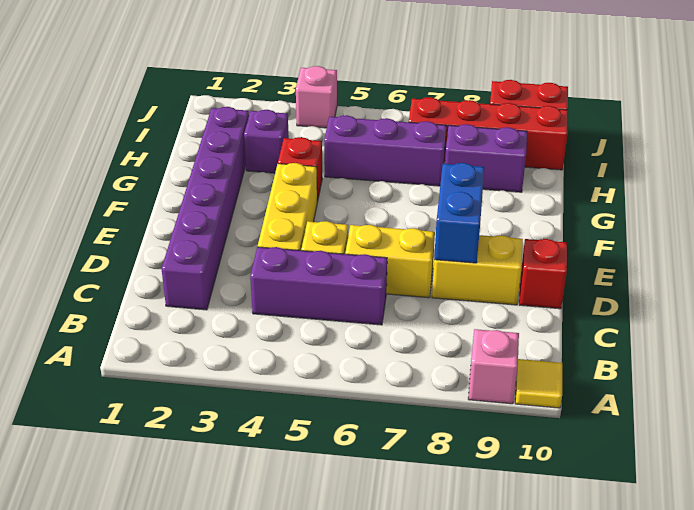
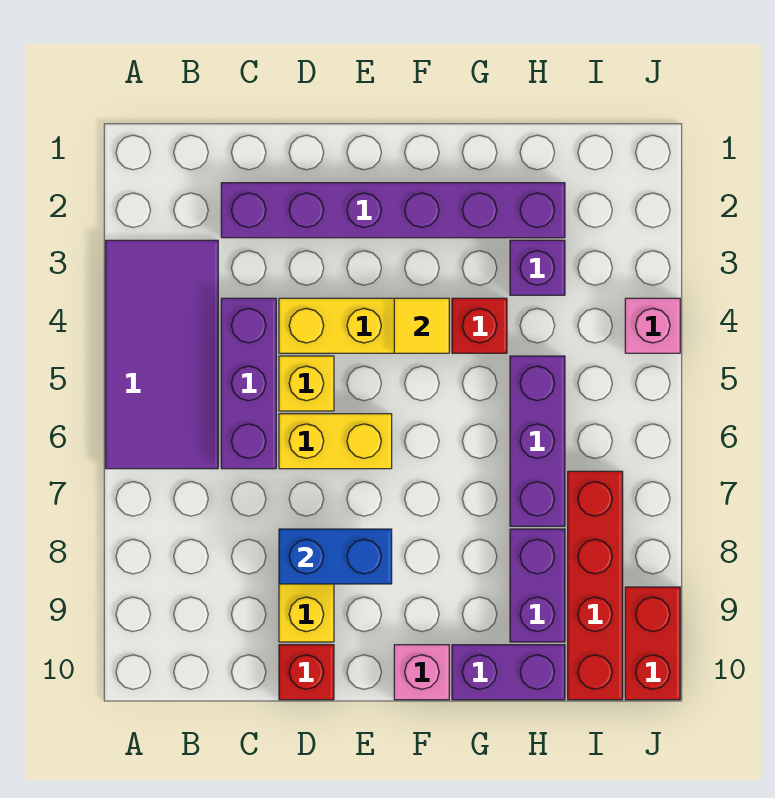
none -> purple 2x4 tile [106,240,218,469]
pink 1x1 brick [468,329,519,404] -> pink 1x1 brick moved to [394,645,449,700]
yellow 1x1 tile [515,359,562,408] -> yellow 1x1 tile moved to [394,298,449,353]
yellow 1x2 brick [345,225,435,298] -> yellow 1x2 brick turned to [279,414,392,469]
none -> purple 1x2 brick [452,645,565,700]

